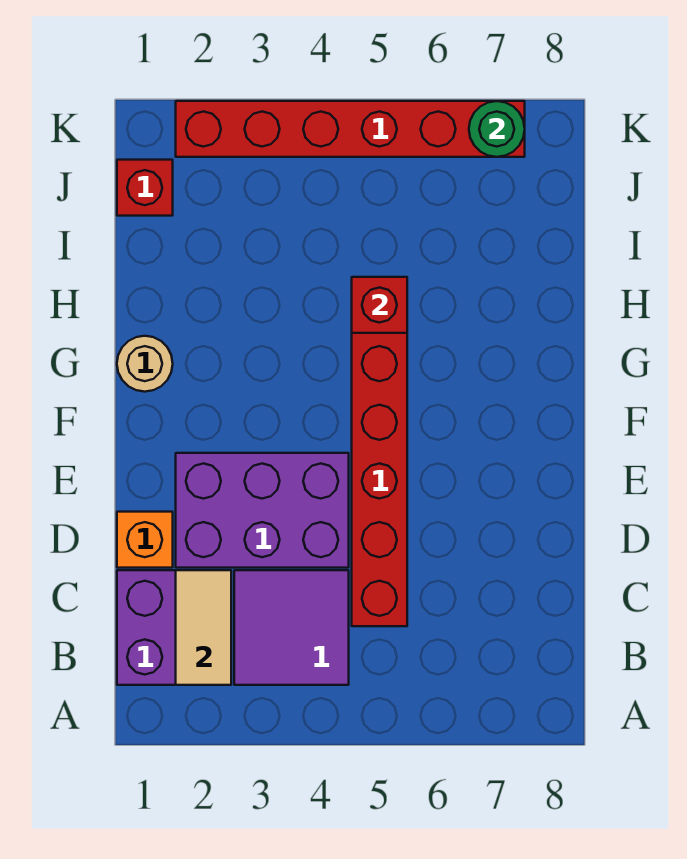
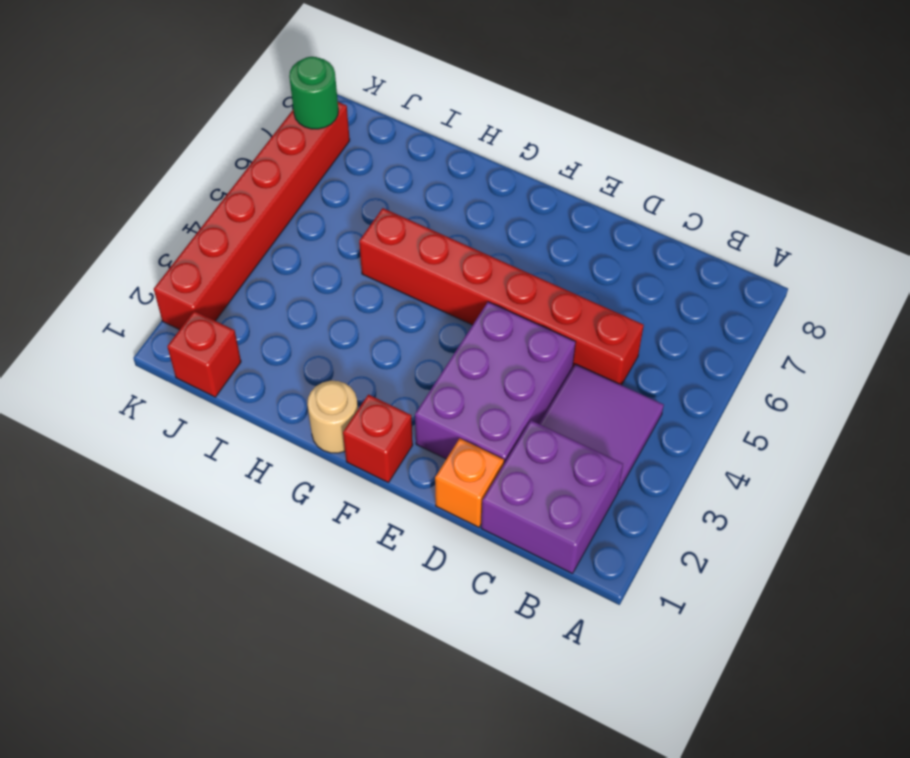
tan 1x2 tile [176,570,231,685] -> none
red 1x1 brick [352,277,407,333] -> red 1x1 brick moved to [343,395,413,483]

